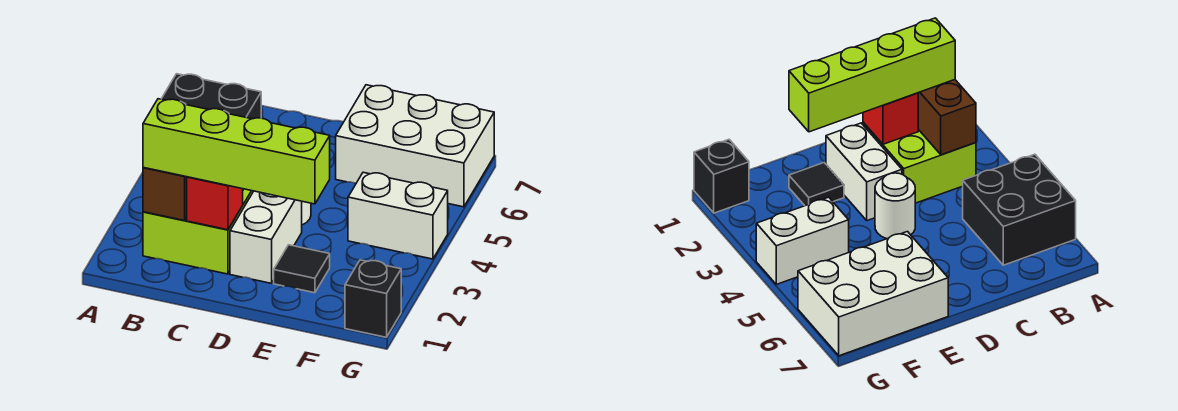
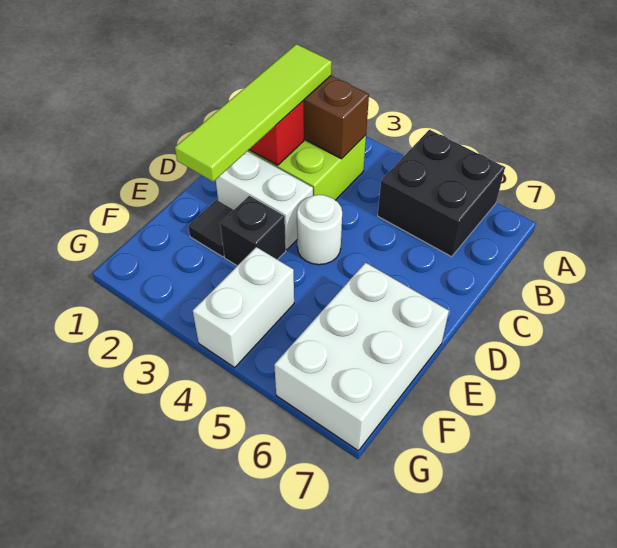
lime 1x4 brick [143,99,330,204] -> lime 1x4 tile [175,44,332,182]
black 1x1 brick [345,260,401,337] -> black 1x1 brick moved to [220,196,286,266]

